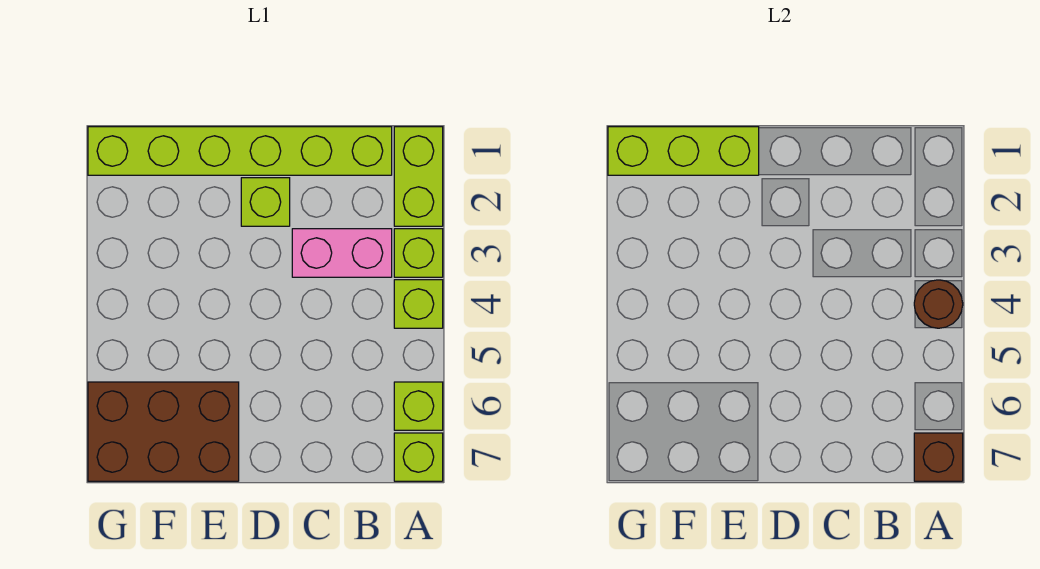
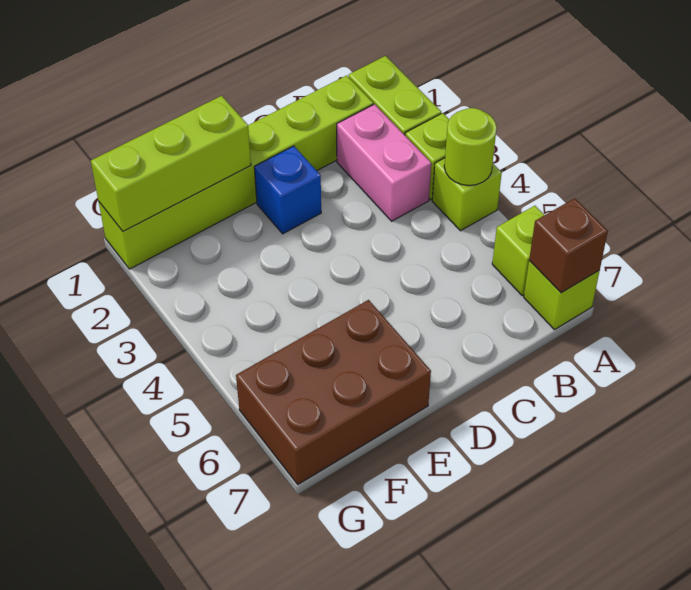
brown 1x1 round brick [914,280,963,328] -> lime 1x1 round brick [444,108,497,185]
pink 1x2 brick [292,229,392,277] -> pink 1x2 brick turned to [337,104,431,221]
lime 1x1 brick [241,178,290,226] -> blue 1x1 brick [254,146,321,234]

